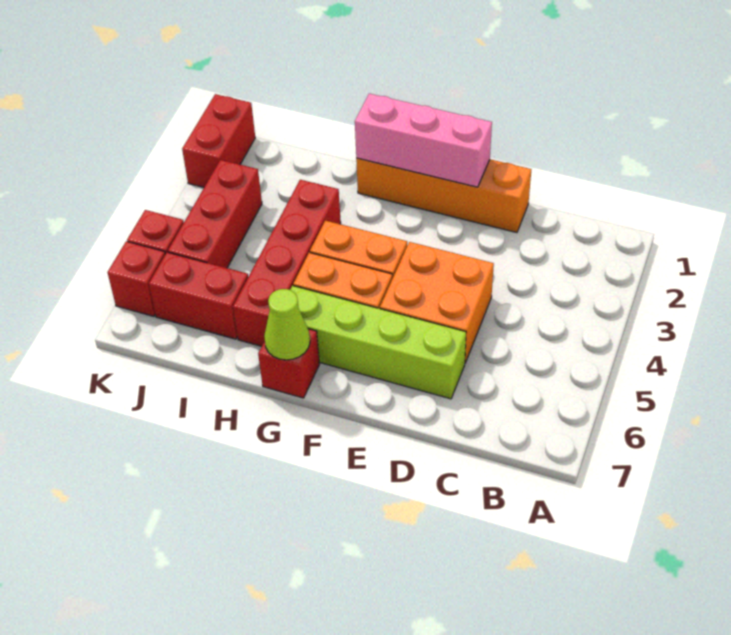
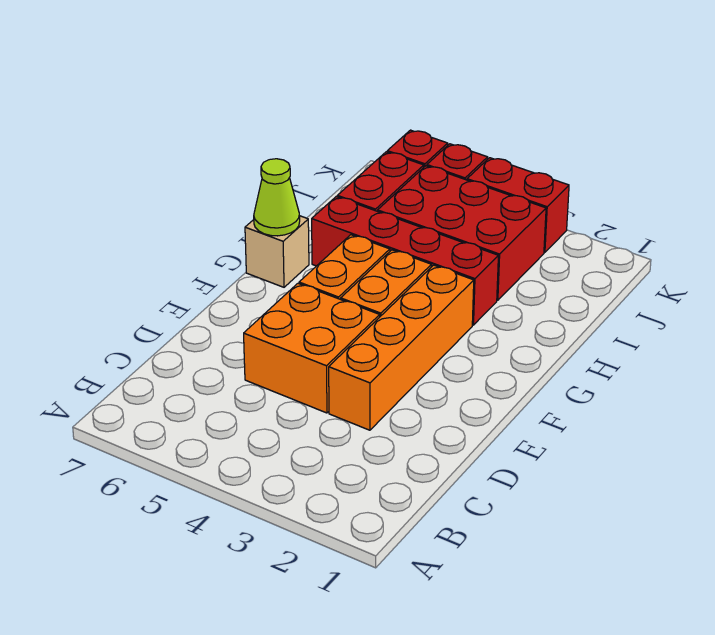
orange 1x4 brick [356,158,531,233] -> orange 1x4 brick moved to [329,265,474,430]
lime 1x4 brick [290,286,466,399] -> none
pink 1x3 brick [355,94,492,187] -> none
red 1x1 brick [258,329,319,398] -> tan 1x1 brick [245,216,309,287]
red 1x3 brick [168,160,262,268] -> red 2x3 brick [378,166,546,300]
red 1x2 brick [182,94,255,187] -> red 1x2 brick moved to [467,158,569,252]

